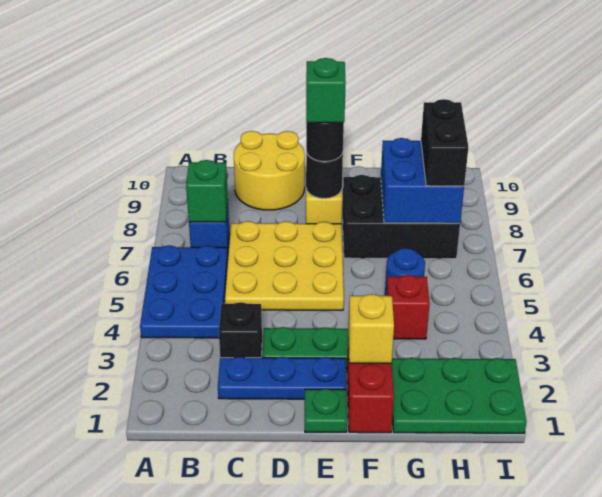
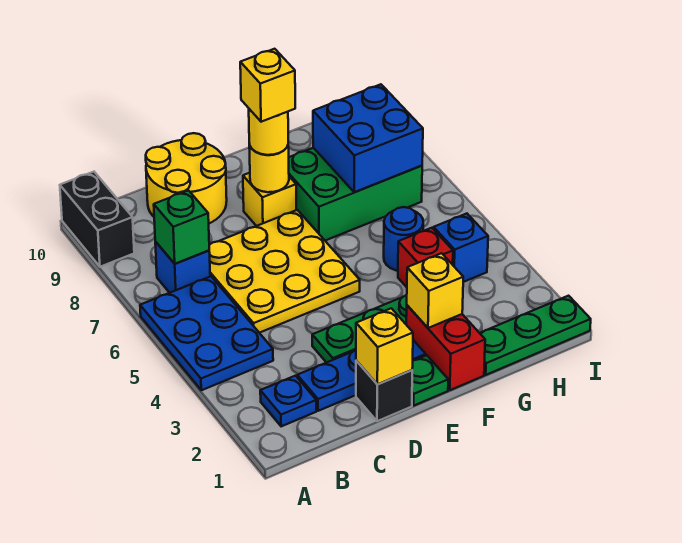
none -> blue 1x1 plate [260,376,316,426]
black 1x1 brick [219,302,262,358] -> black 1x1 brick moved to [356,361,412,421]
none -> yellow 1x1 brick [356,308,413,384]
black 1x1 round brick [306,152,343,198] -> yellow 1x1 round brick [249,144,289,192]
black 1x1 round brick [306,123,344,162] -> yellow 1x1 round brick [249,109,288,155]
green 1x1 brick [306,58,346,123] -> yellow 1x1 brick [240,49,295,122]
black 2x3 brick [343,175,460,259] -> green 2x3 brick [289,148,422,241]
green 2x3 plate [392,358,527,433] -> green 1x3 plate [480,296,591,375]
none -> blue 1x1 brick [434,214,488,282]
black 1x2 brick [421,99,468,186] -> black 1x2 brick moved to [60,172,134,267]

